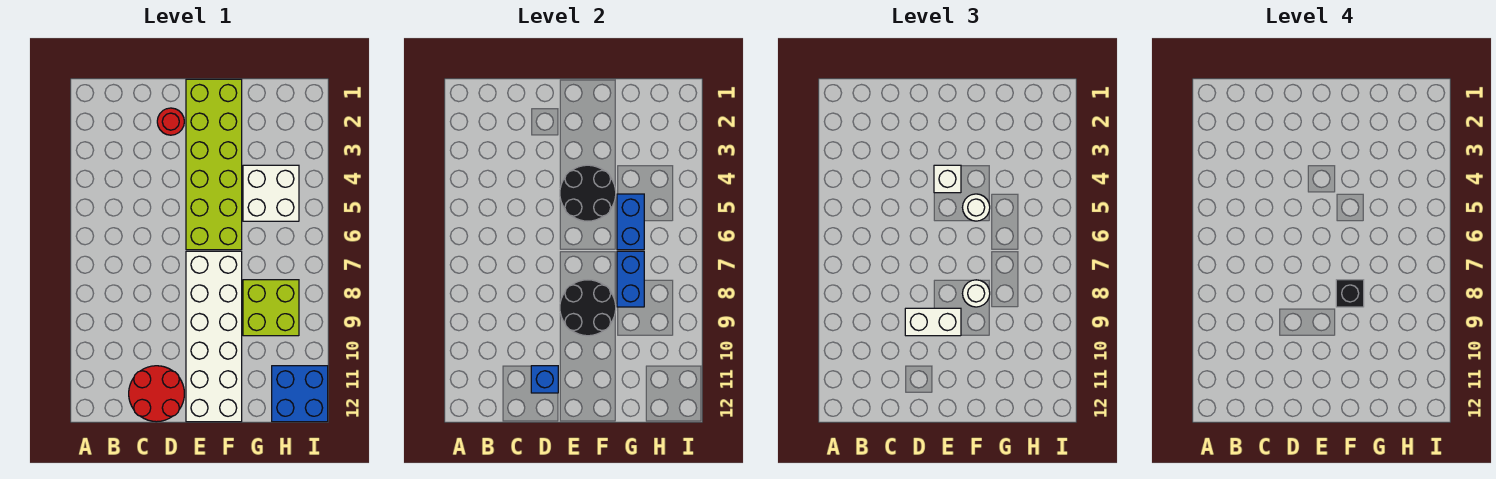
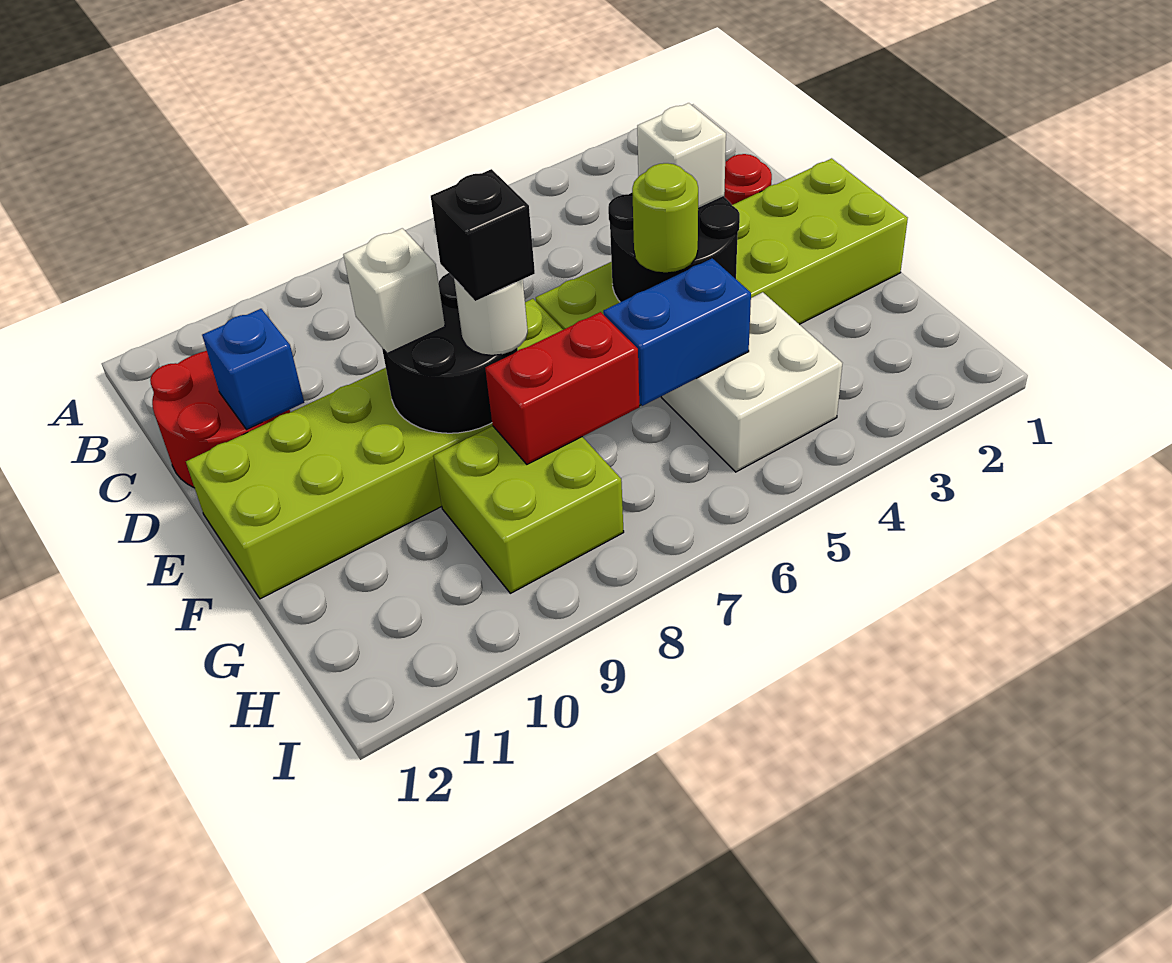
white 1x2 brick [905,308,961,336] -> white 1x1 brick [343,228,445,354]
white 2x6 brick [186,251,242,422] -> lime 2x6 brick [186,299,563,599]
white 1x1 round brick [963,194,990,221] -> lime 1x1 round brick [632,163,698,272]
blue 1x2 brick [617,251,644,307] -> red 1x2 brick [485,312,639,464]
blue 2x2 brick [272,366,328,422] -> none

